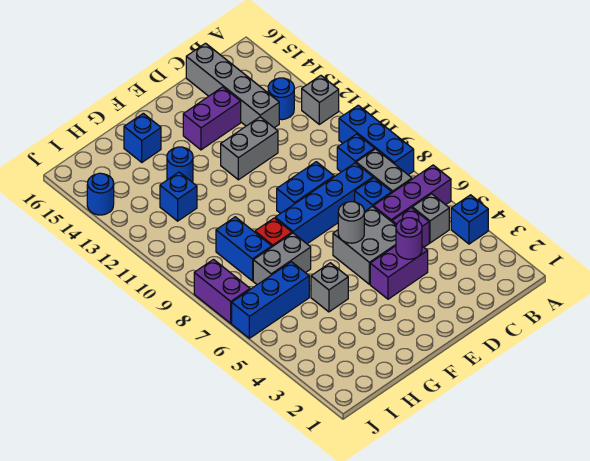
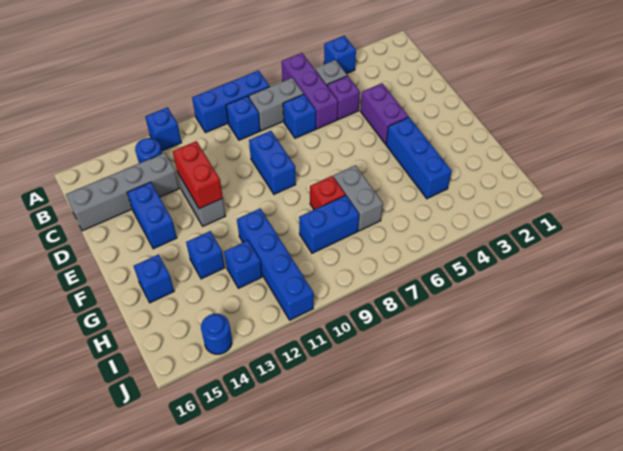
grey 1x1 brick [302,76,339,124] -> blue 1x1 brick [145,107,181,151]
blue 1x4 brick [275,163,373,244] -> blue 1x4 brick moved to [237,209,314,320]
purple 1x1 round brick [396,218,422,259] -> none
grey 2x2 brick [333,206,396,284] -> none
none -> red 1x2 brick [173,141,223,209]
purple 1x2 brick [183,87,241,150] -> blue 1x2 brick [127,182,177,249]
grey 1x1 round brick [338,202,364,243] -> none
grey 1x1 brick [311,263,348,312] -> none
blue 1x1 round brick [167,147,193,182] -> blue 1x1 brick [186,231,225,279]
blue 1x3 brick [232,262,309,338] -> blue 1x3 brick moved to [386,117,452,199]
purple 1x2 brick [194,260,250,323] -> none

